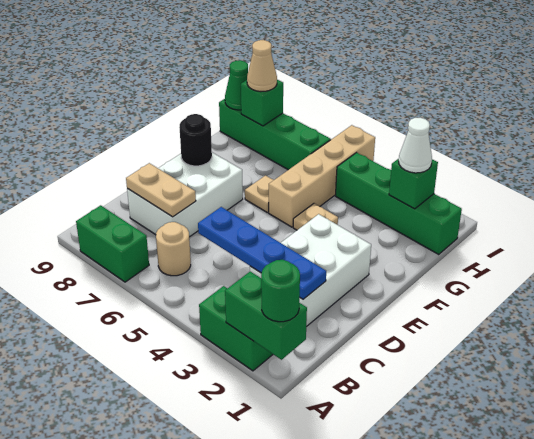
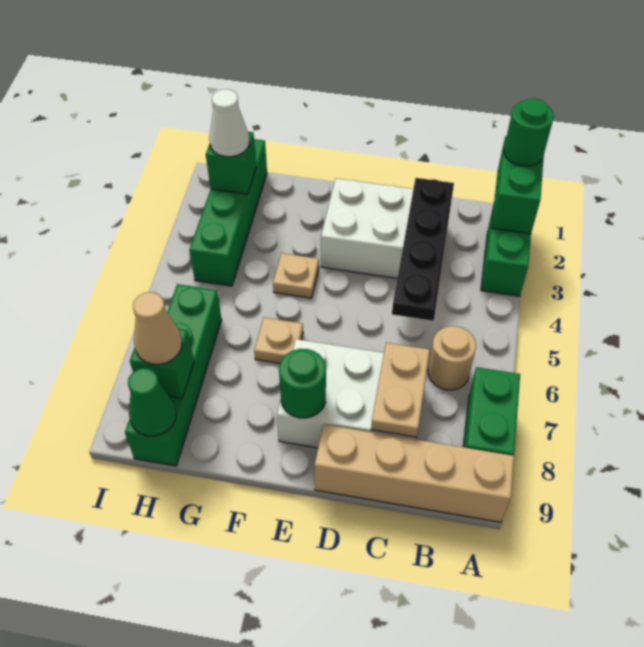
blue 1x4 plate [198,207,326,299] -> black 1x4 plate [392,178,454,321]
black 1x1 round brick [179,114,212,166] -> green 1x1 round brick [279,349,326,418]
tan 1x4 brick [269,125,375,227] -> tan 1x4 brick moved to [315,424,514,522]

